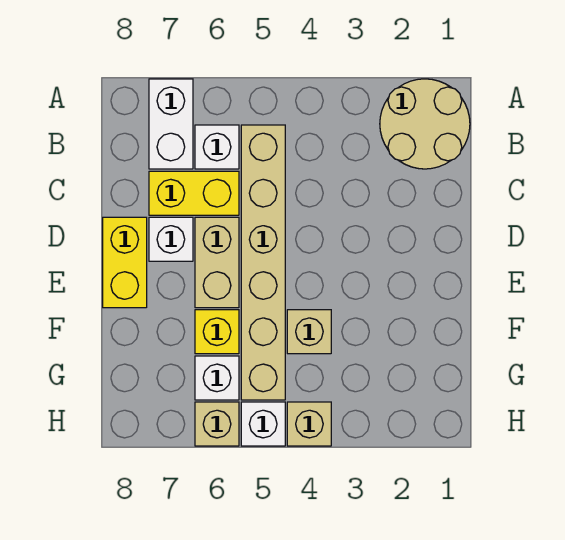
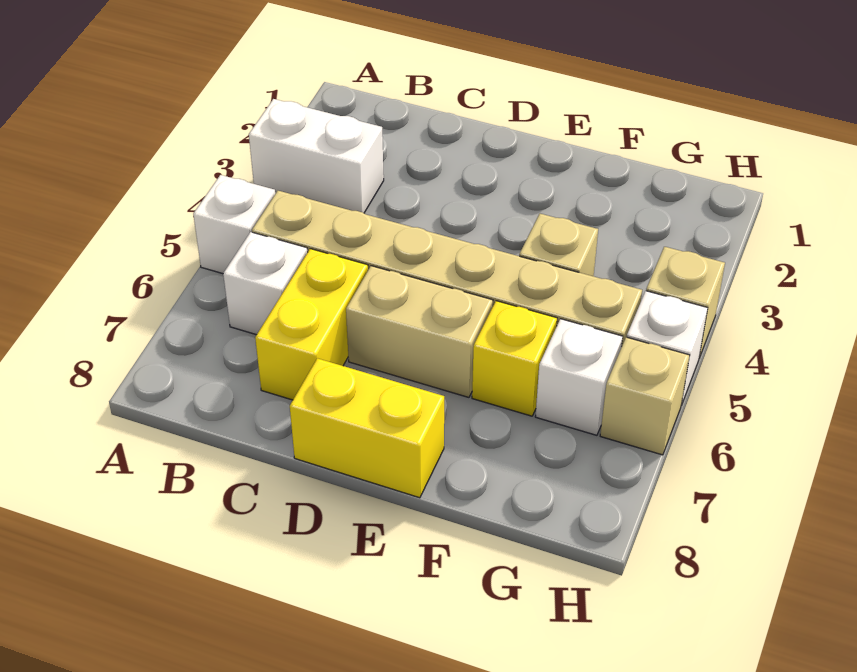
tan 2x2 round brick [380,79,470,169] -> none
white 1x2 brick [149,79,193,169] -> white 1x2 brick moved to [249,99,384,213]
white 1x1 brick [149,217,193,261] -> white 1x1 brick moved to [193,175,275,274]

